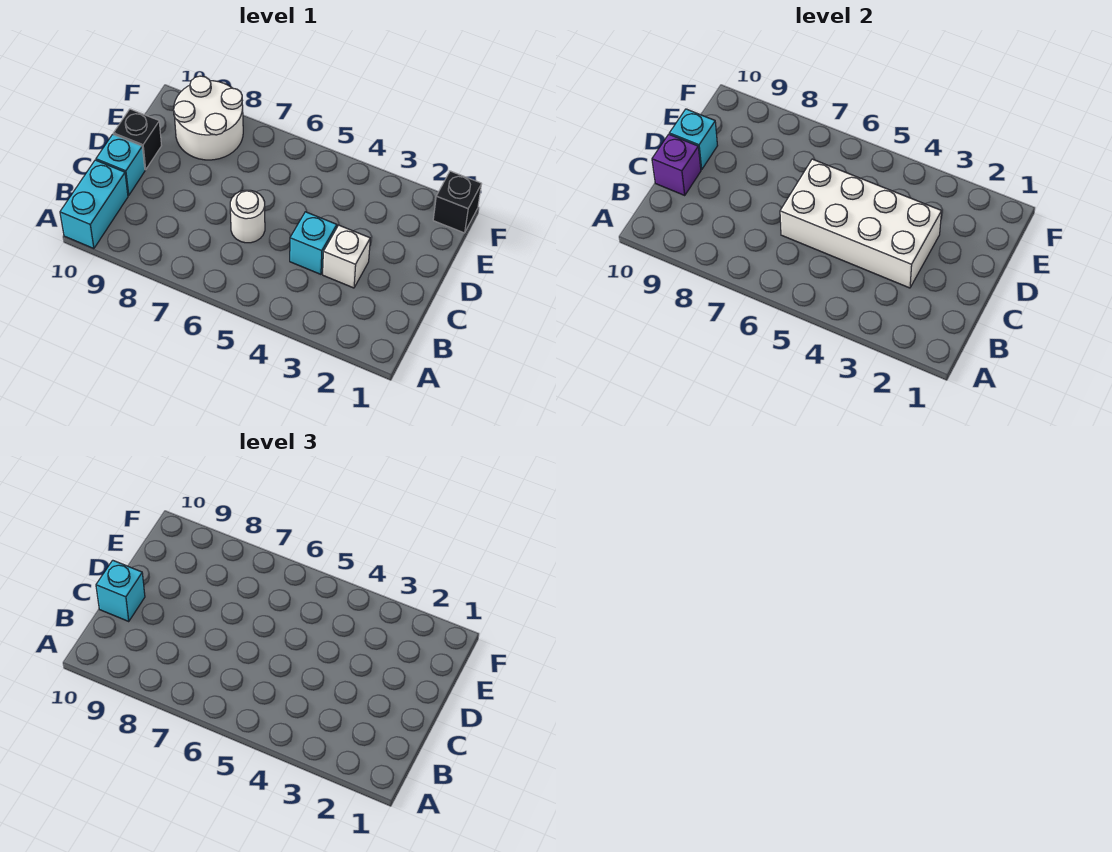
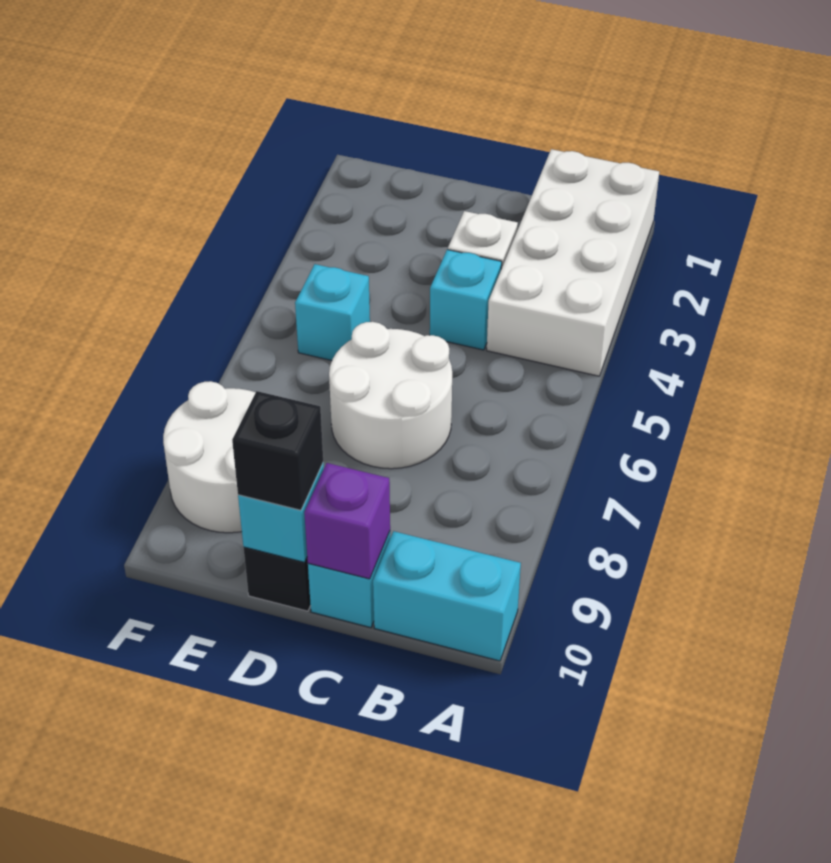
white 2x4 brick [780,159,942,288] -> white 2x4 brick moved to [487,149,659,376]
white 1x1 round brick [230,190,265,243] -> white 2x2 round brick [329,322,452,469]
cyan 1x1 brick [96,560,145,621] -> cyan 1x1 brick moved to [295,264,370,361]
black 1x1 brick [433,171,482,233] -> black 1x1 brick moved to [232,391,323,510]

